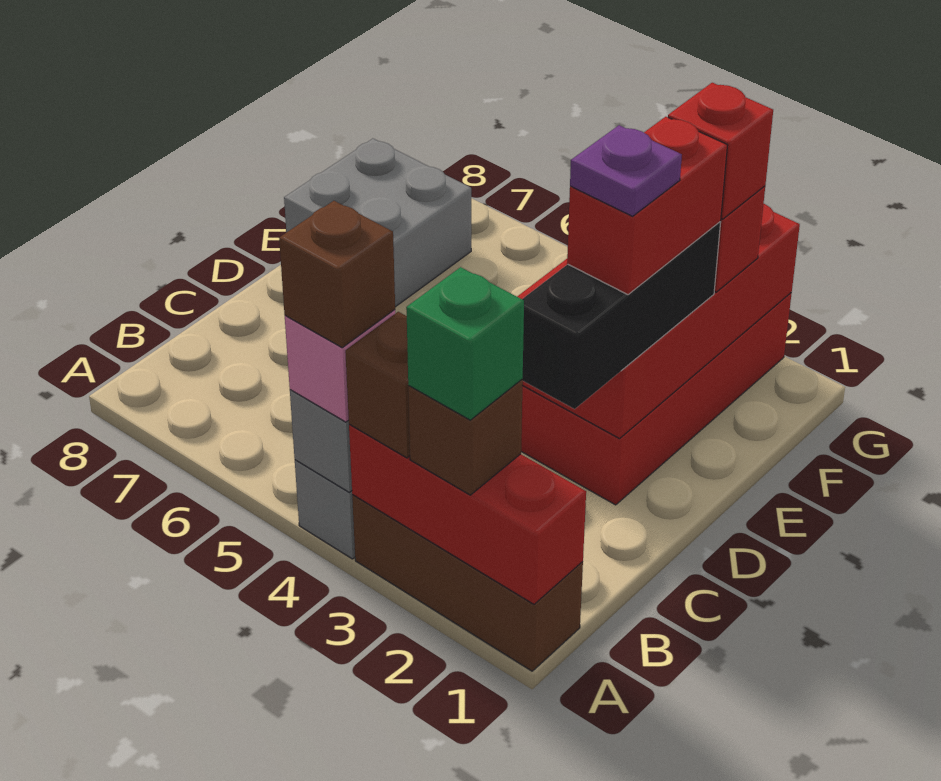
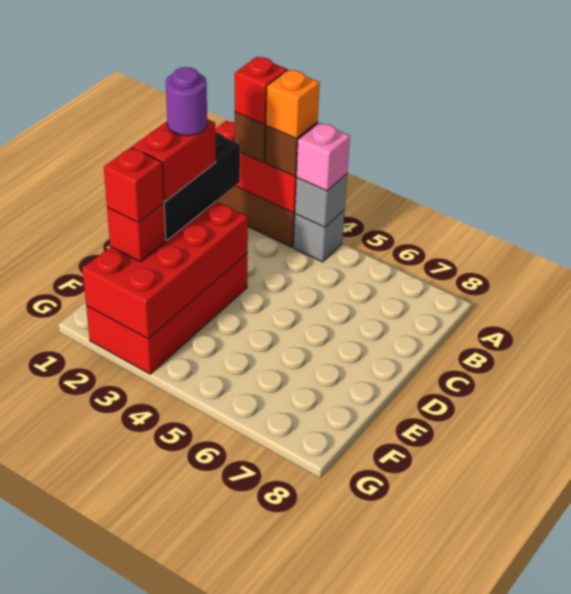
green 1x1 brick [406,267,524,420] -> red 1x1 brick [235,57,287,125]
none -> orange 1x1 brick [266,70,320,139]
brown 1x1 brick [279,201,395,348] -> none
purple 1x1 plate [570,125,682,216] -> purple 1x1 round brick [166,67,207,136]
grey 2x2 brick [284,139,471,307] -> none

